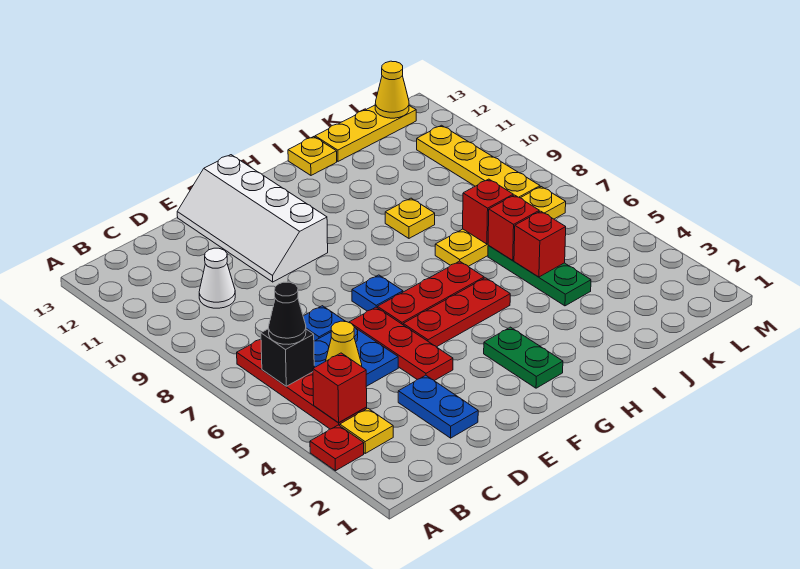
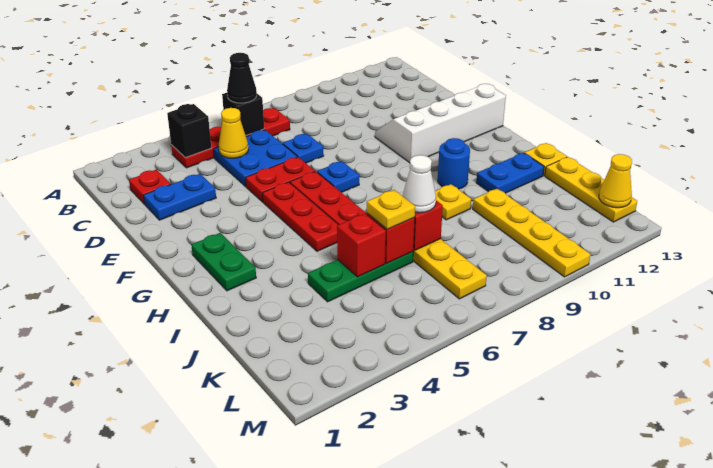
red 1x1 plate [310,425,364,471] -> red 1x1 plate moved to [129,170,171,204]
yellow 1x1 plate [340,408,393,453] -> yellow 1x1 plate moved to [366,190,415,229]
red 1x1 brick [313,353,367,423] -> black 1x1 brick [167,104,211,158]
white 1x1 cone [199,248,235,308] -> white 1x1 cone moved to [403,155,436,213]
red 1x3 plate [349,307,453,381] -> red 1x2 plate [246,157,315,202]
green 1x2 plate [484,327,563,388] -> green 1x2 plate turned to [191,233,256,291]
none -> blue 1x1 round brick [438,138,470,189]
none -> blue 1x2 plate [476,153,544,193]
yellow 1x4 plate [417,125,540,198] -> yellow 1x4 plate turned to [473,189,590,277]

